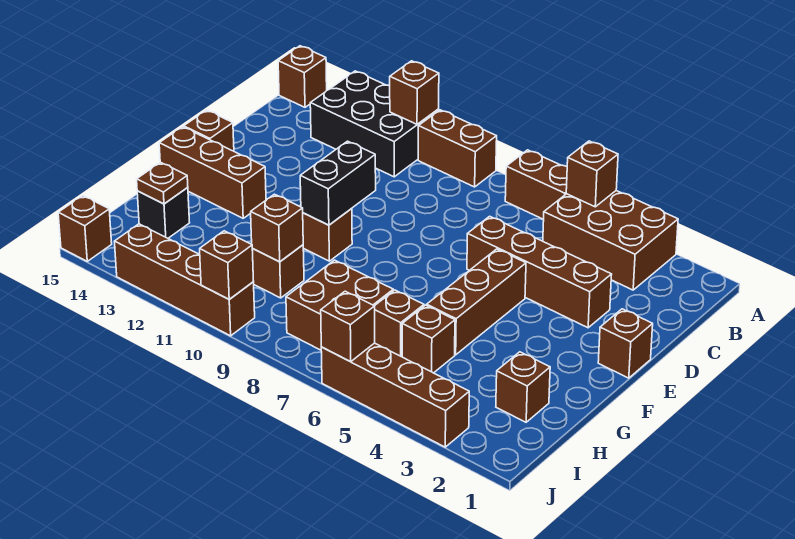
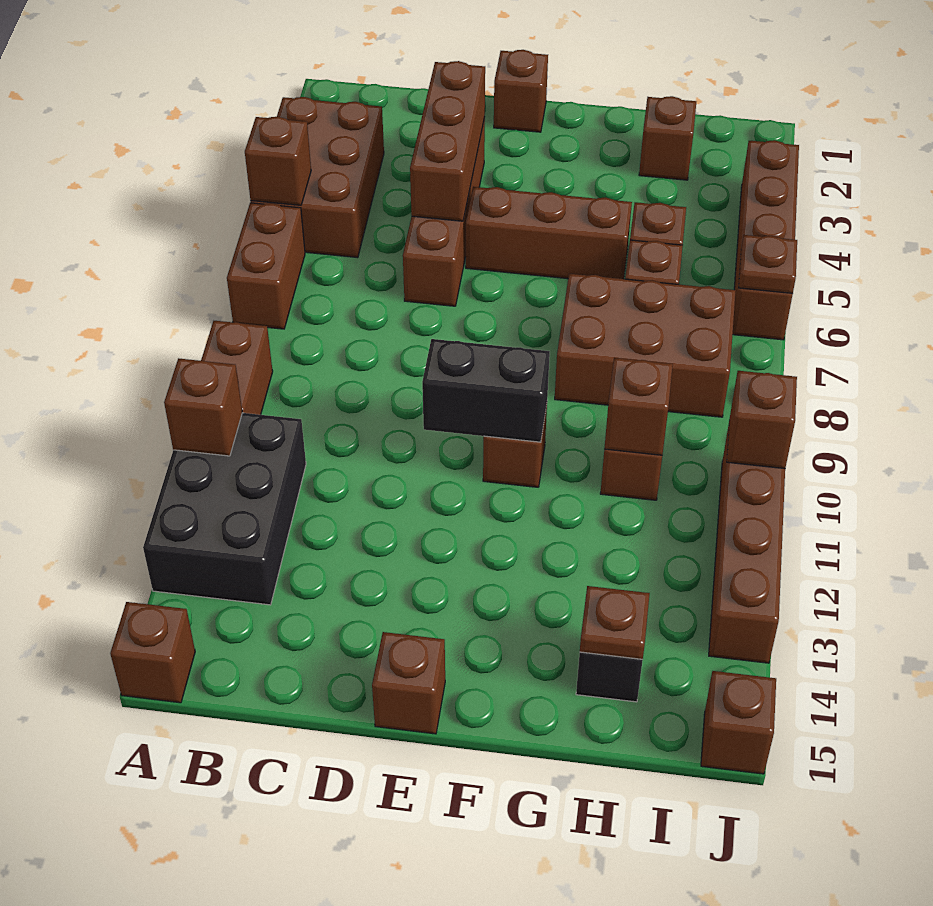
brown 1x3 brick [159,127,266,218] -> brown 1x3 brick moved to [410,61,485,221]
brown 2x2 brick [286,260,393,350] -> brown 2x3 brick [555,274,736,417]
brown 1x1 brick [321,291,375,362] -> brown 1x1 plate [739,235,797,293]

